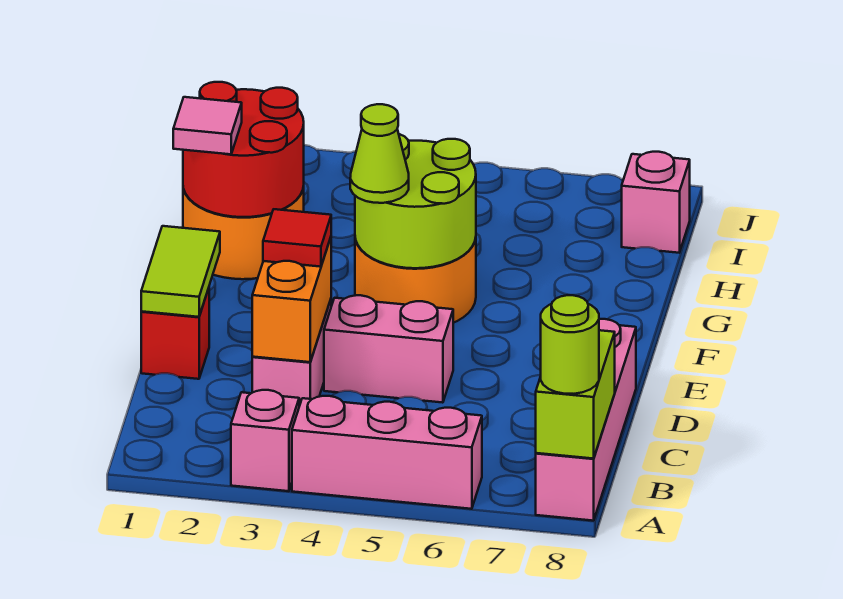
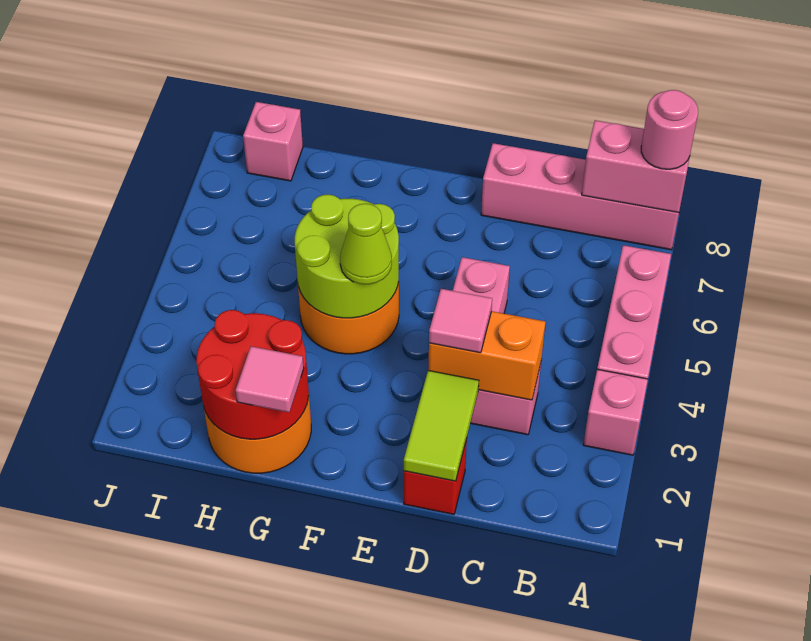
lime 1x2 brick [536,330,615,459] -> pink 1x2 brick [582,120,690,213]
lime 1x1 round brick [541,295,599,394] -> pink 1x1 round brick [641,90,698,169]
lime 1x2 tile [141,226,220,317] -> lime 1x2 tile turned to [404,371,479,481]
red 1x1 tile [263,209,331,267] -> pink 1x1 tile [429,289,492,353]

